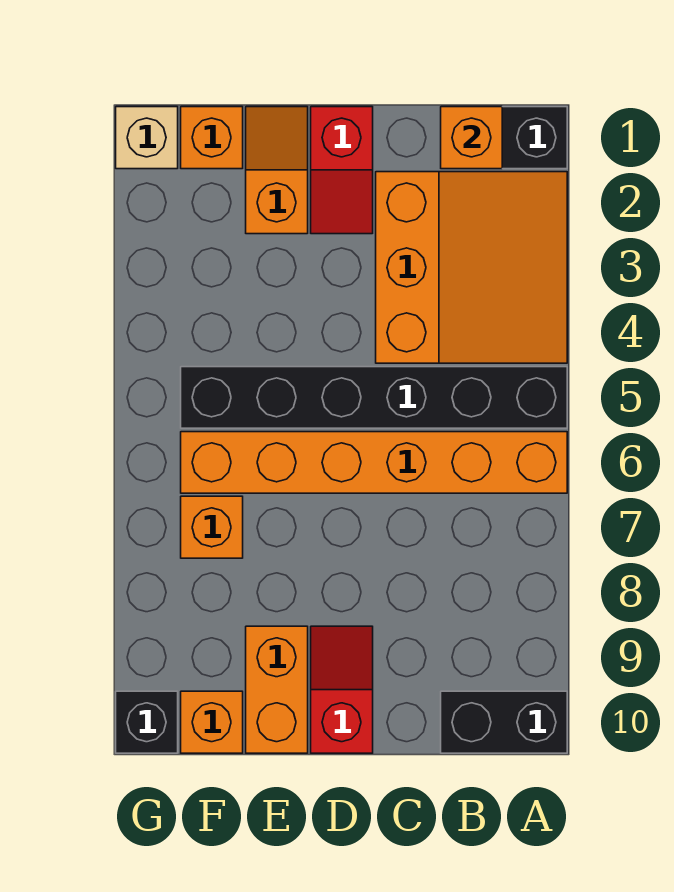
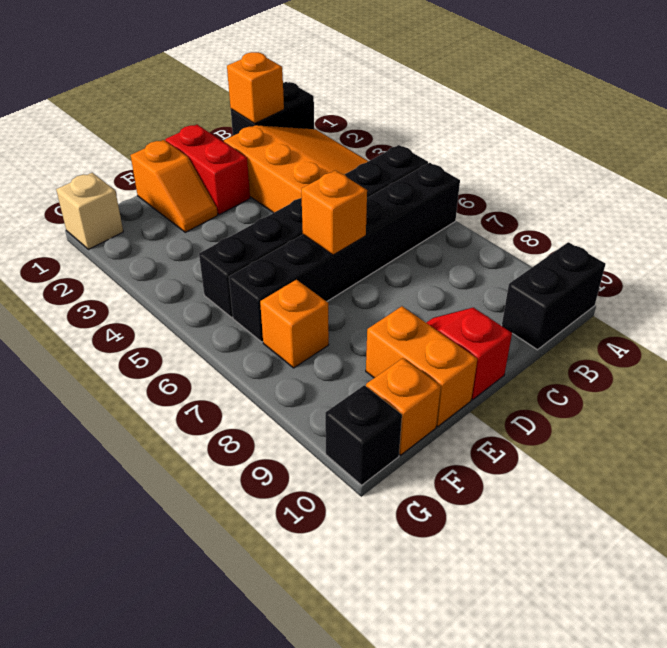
orange 1x6 brick [181,432,567,493] -> black 1x6 brick [229,163,460,342]
red 1x2 slope [311,107,373,234] -> red 1x2 brick [165,125,250,215]
orange 1x2 slope [246,107,308,234] -> orange 1x2 slope turned to [131,140,218,232]
orange 1x1 brick [181,107,243,169] -> orange 1x1 brick moved to [301,170,367,255]

